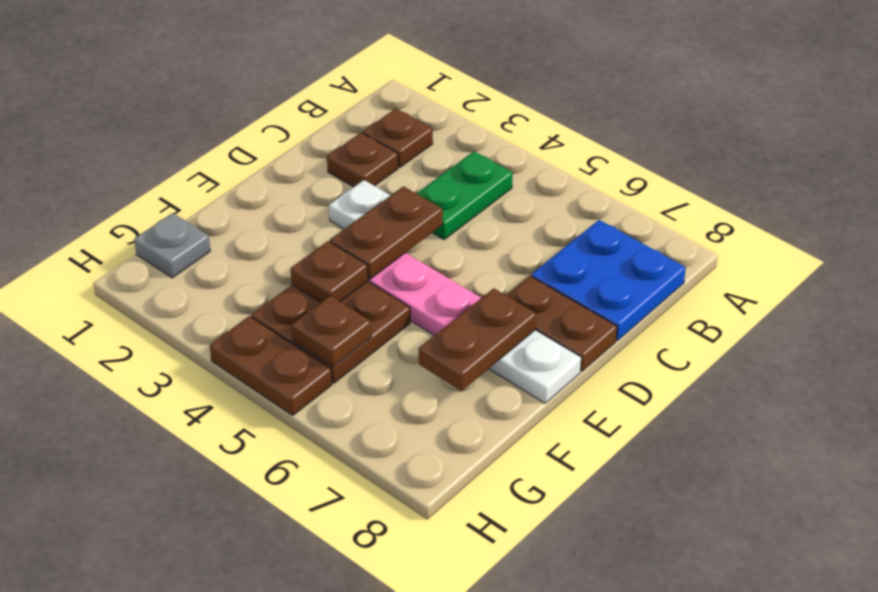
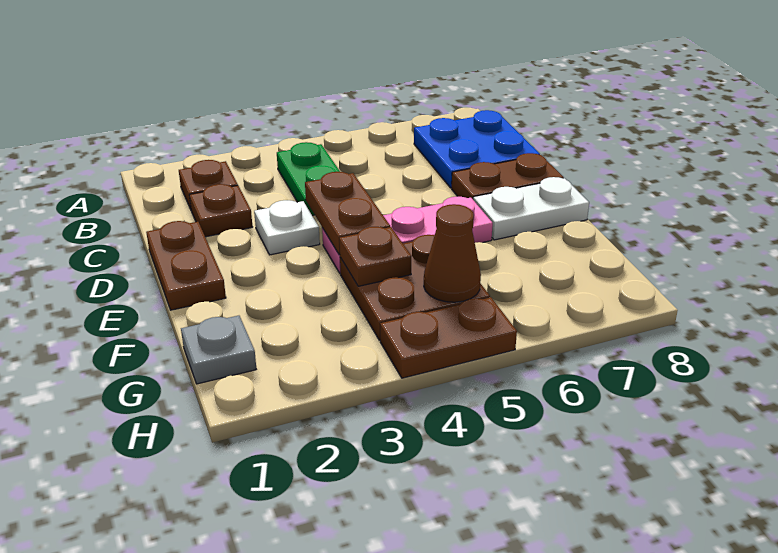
brown 1x2 plate [419,288,536,391] -> brown 1x2 plate moved to [146,221,226,310]
brown 1x1 plate [291,296,371,367] -> brown 1x1 cone [424,204,481,302]

